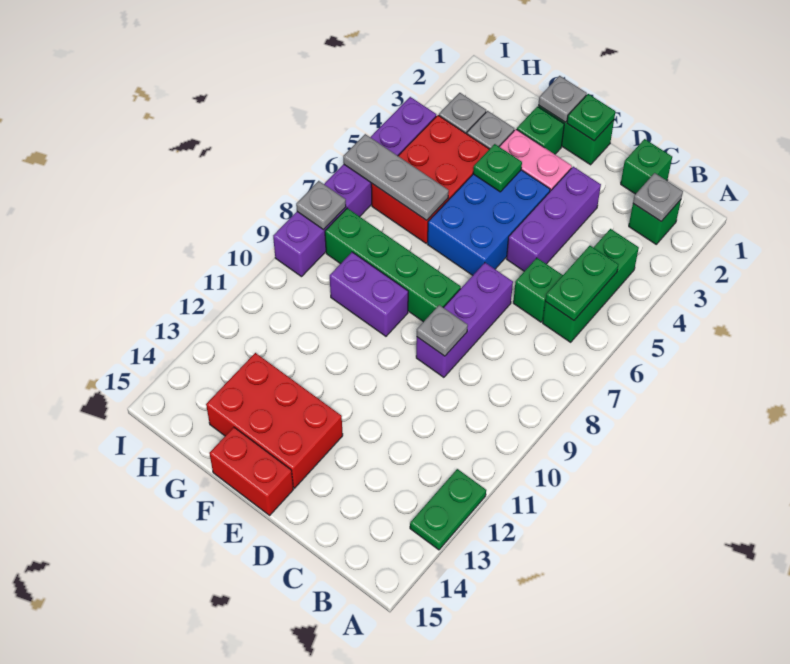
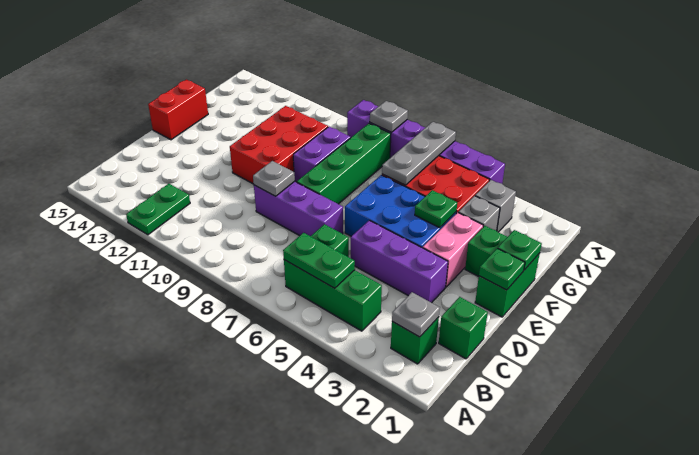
green 1x2 plate [410,469,486,550] -> green 1x2 plate turned to [126,184,190,235]
red 2x3 brick [206,353,343,488] -> red 2x3 brick moved to [230,106,328,184]
grey 1x1 plate [538,76,587,122] -> green 1x1 plate [498,230,542,270]

